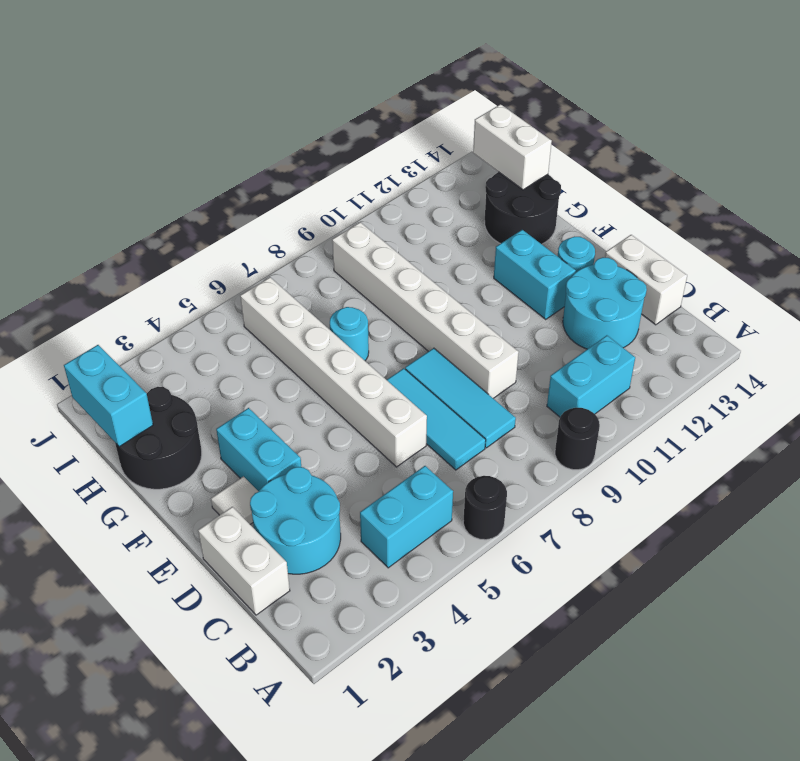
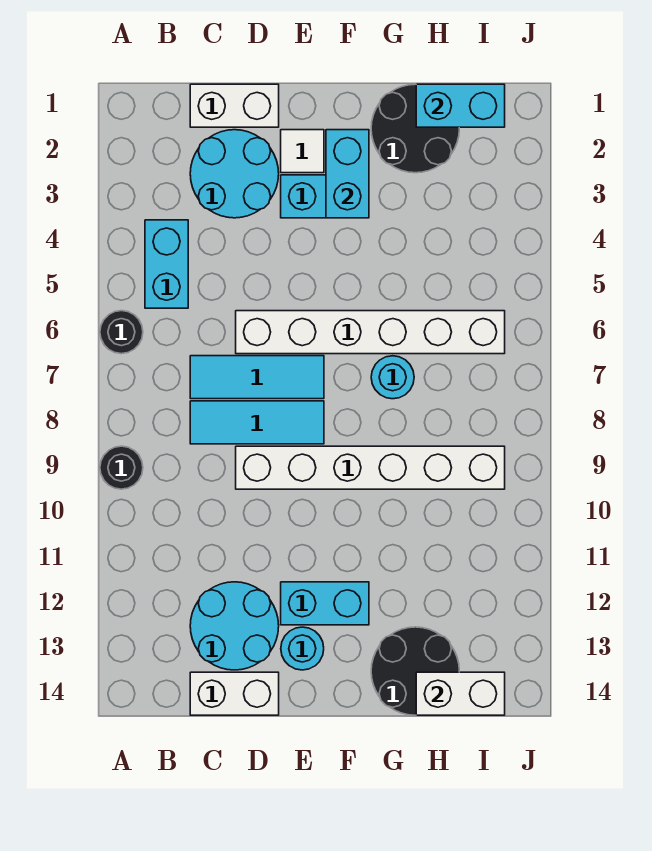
cyan 1x2 brick [547,335,635,417] -> cyan 1x2 brick moved to [326,130,369,218]

